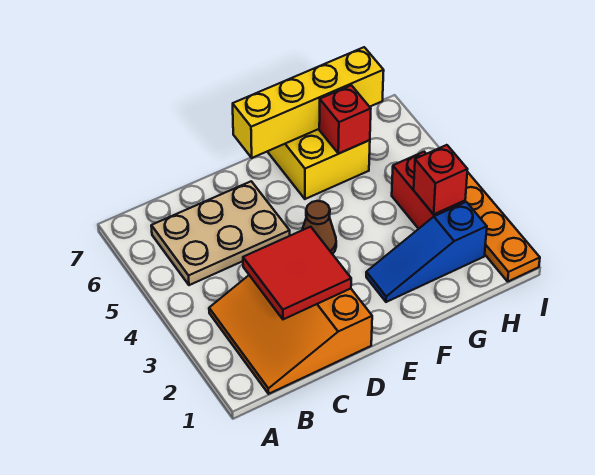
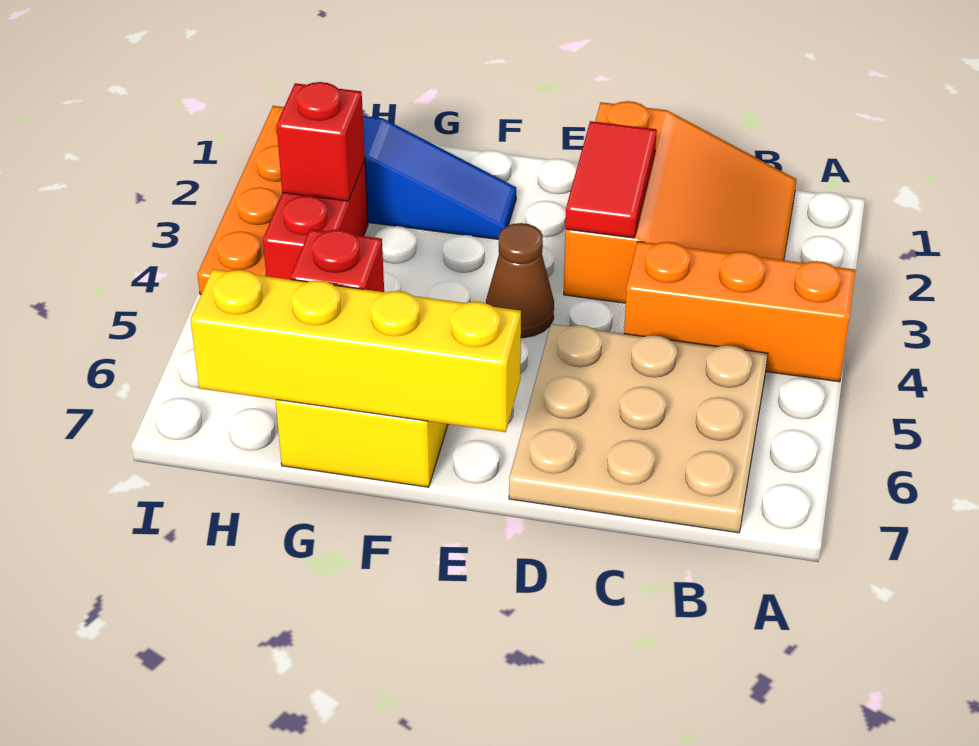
none -> orange 1x3 brick [624,242,856,382]
tan 2x3 plate [151,181,290,285] -> tan 3x3 plate [509,324,768,533]
red 2x2 tile [243,227,351,319] -> red 1x2 tile [566,121,657,238]

